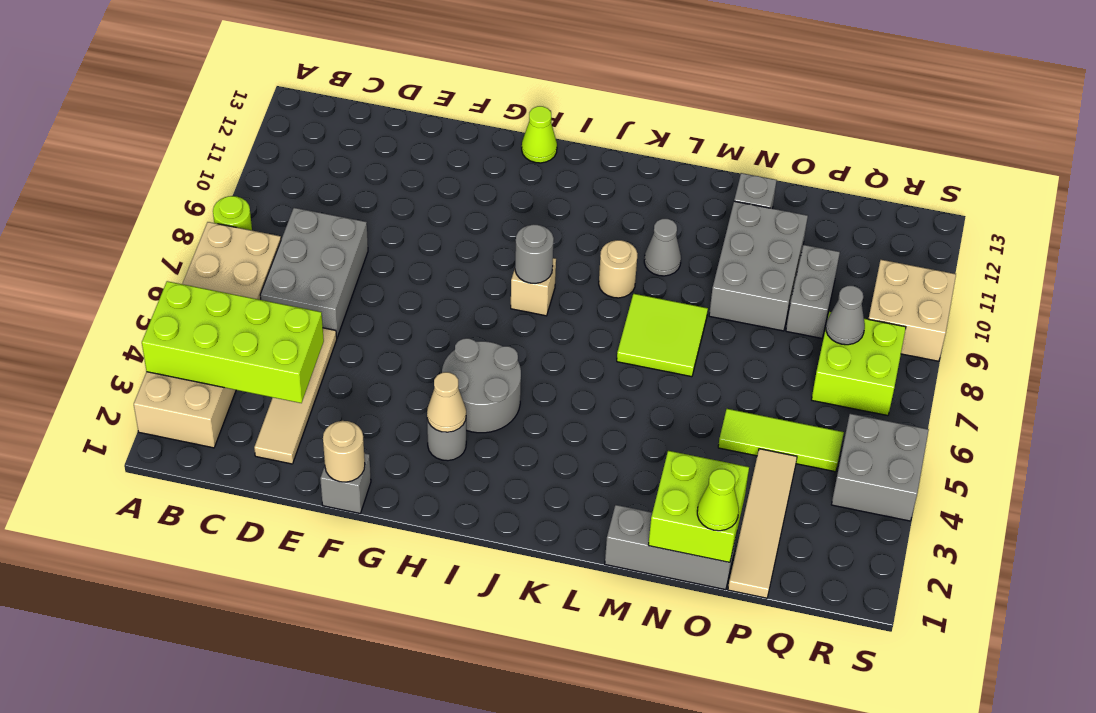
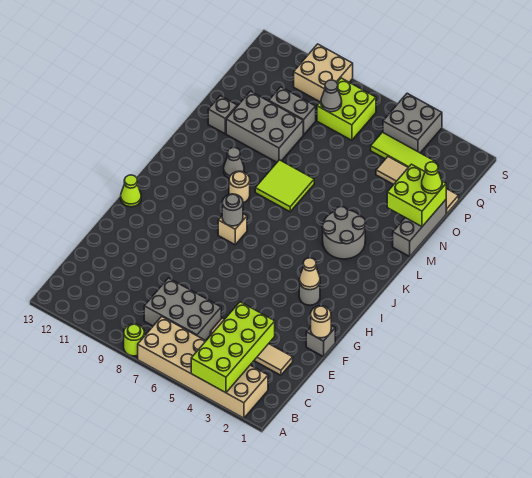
grey 2x2 round brick [442,338,521,433] -> grey 2x2 round brick moved to [322,207,366,259]
lime 1x3 tile [718,409,844,472] -> lime 1x3 tile turned to [371,132,435,171]

